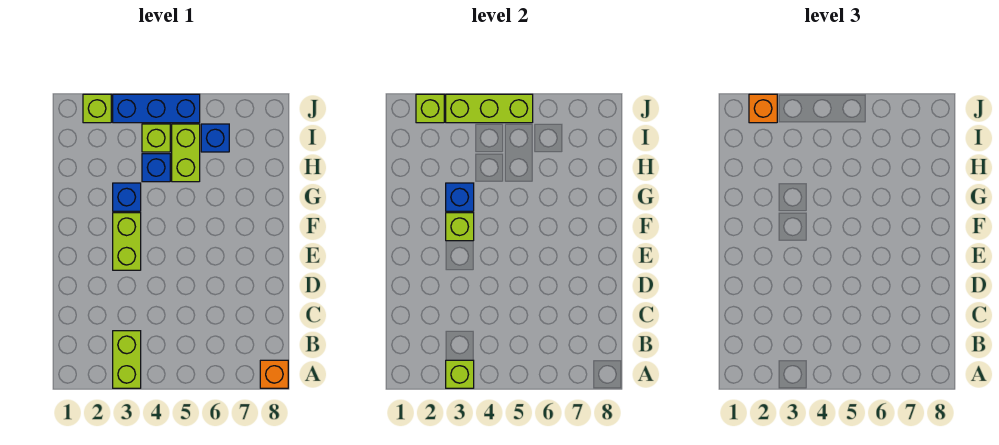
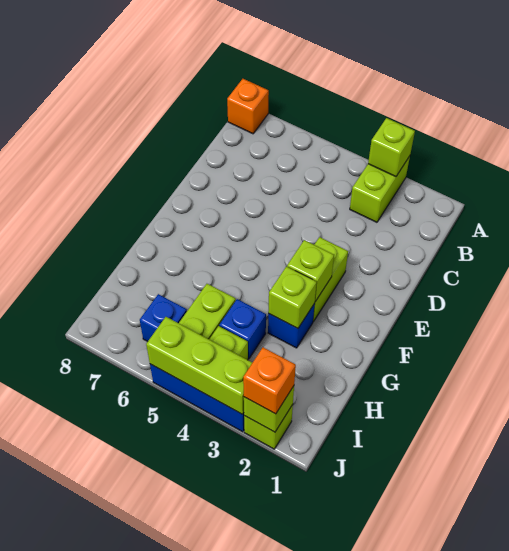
blue 1x1 brick [446,183,474,211] -> lime 1x1 brick [268,267,317,328]

